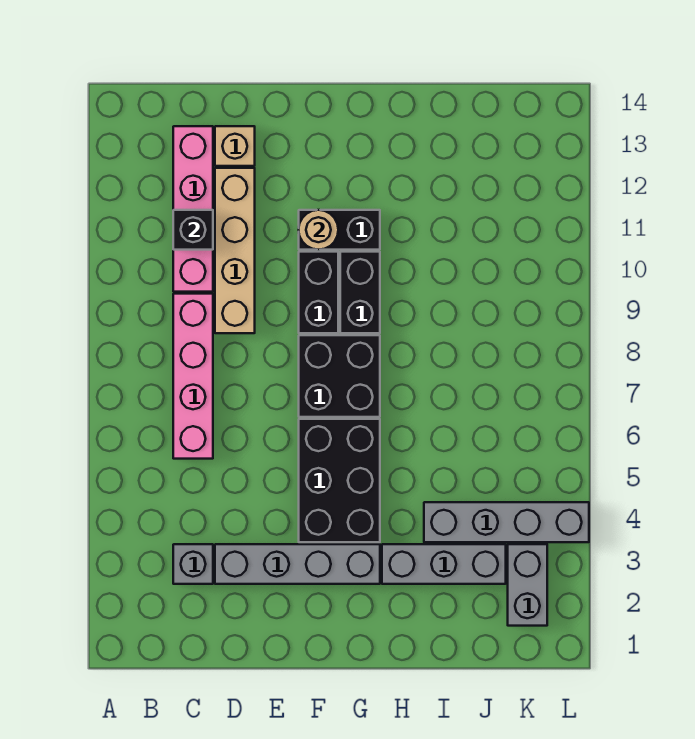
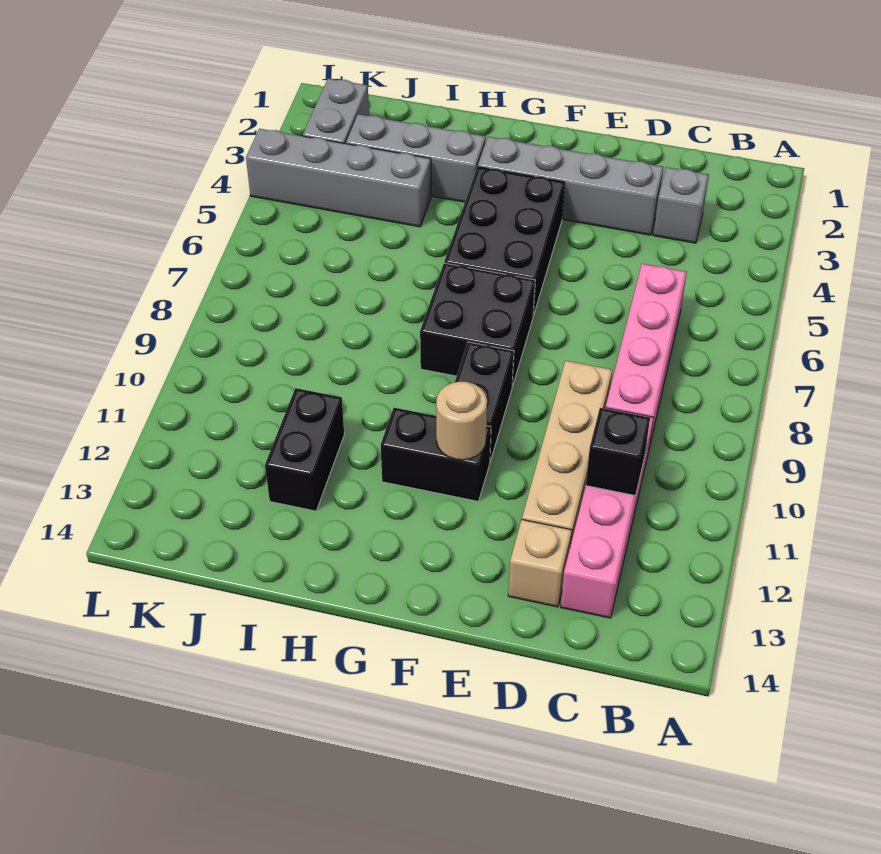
black 1x2 brick [340,252,380,333] -> black 1x2 brick moved to [265,388,344,511]

